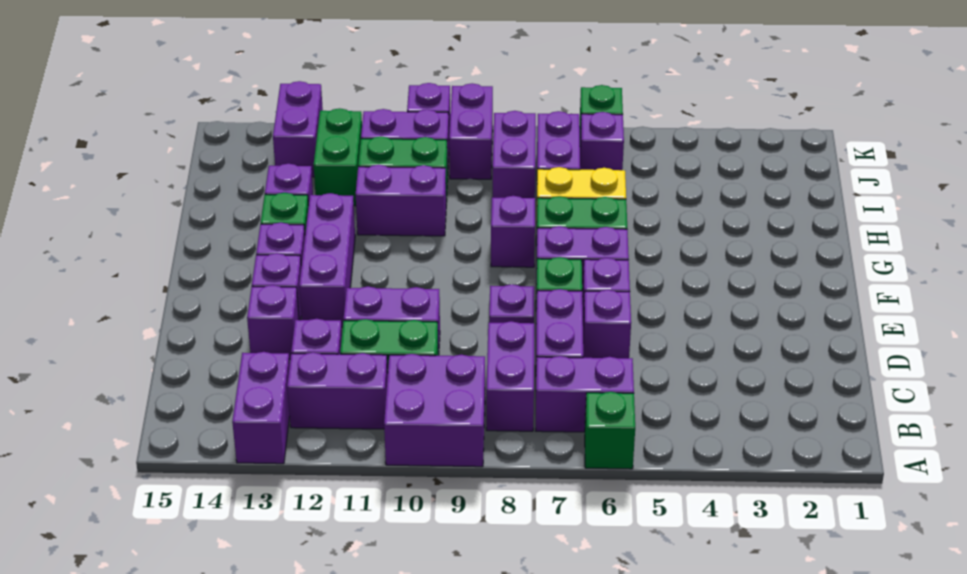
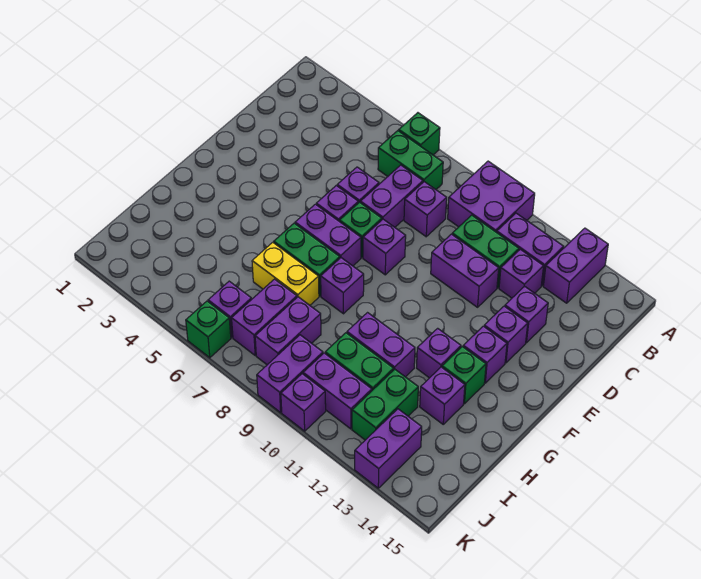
purple 1x2 brick [536,356,634,432] -> green 1x2 brick [378,131,443,189]
purple 1x2 brick [486,321,534,431] -> purple 1x1 brick [404,182,447,237]
purple 1x1 plate [489,284,534,323] -> purple 1x1 brick [363,219,406,275]
purple 1x3 brick [299,193,355,327] -> purple 1x1 brick [417,328,461,378]

